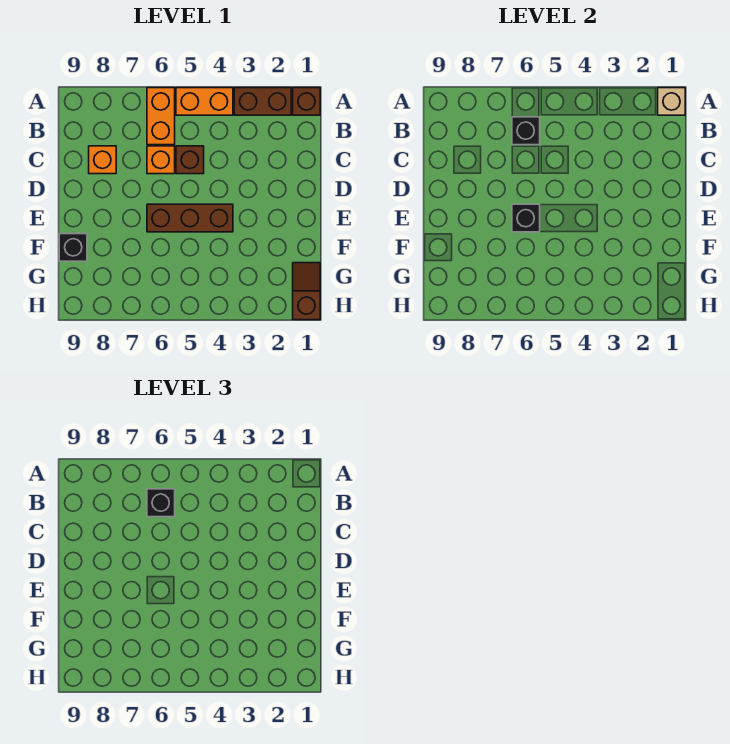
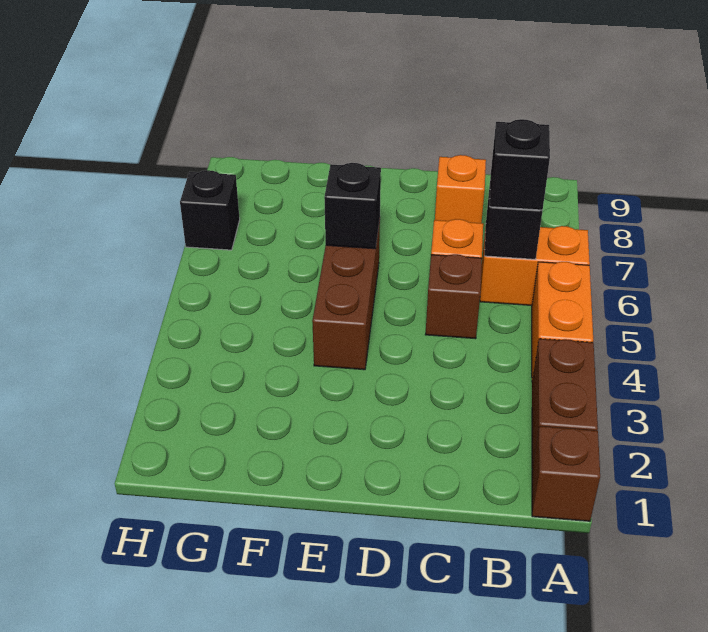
tan 1x1 brick [658,88,685,115] -> none
black 1x1 brick [59,234,87,261] -> black 1x1 brick moved to [180,170,240,250]
brown 1x2 slope [293,263,320,320] -> none

